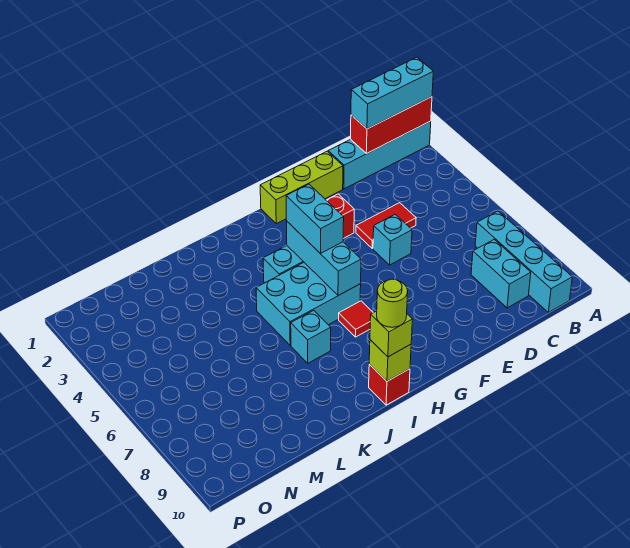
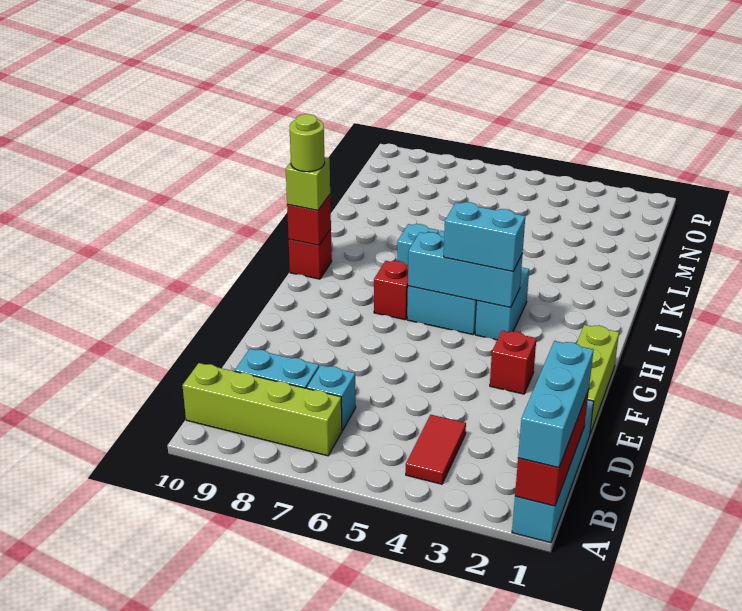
cyan 1x4 brick [475,211,572,312] -> lime 1x4 brick [182,363,342,456]
red 1x2 tile [356,203,416,248] -> red 1x2 tile moved to [406,415,466,484]
cyan 1x1 brick [373,214,412,265] -> cyan 1x1 brick moved to [307,365,356,431]
red 1x1 tile [339,301,373,337] -> red 1x1 brick [374,261,408,320]
lime 1x1 brick [369,340,411,381] -> red 1x1 brick [287,195,331,245]

